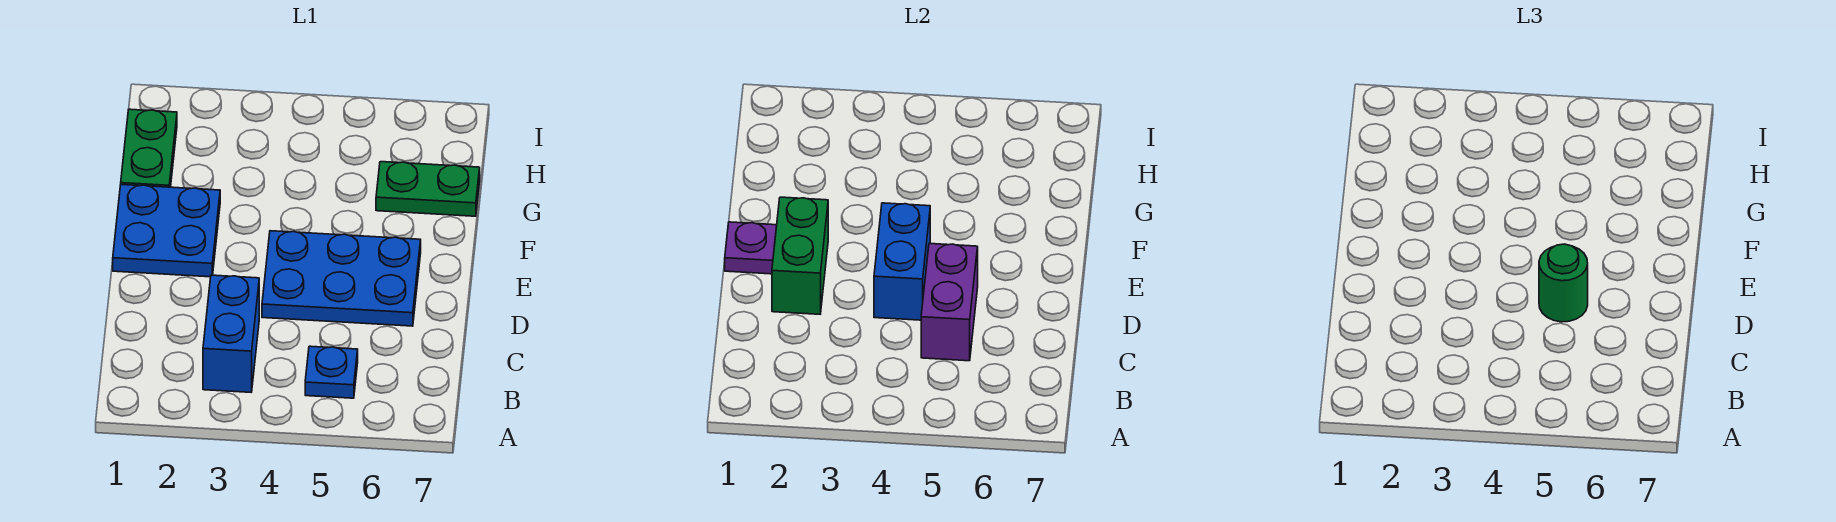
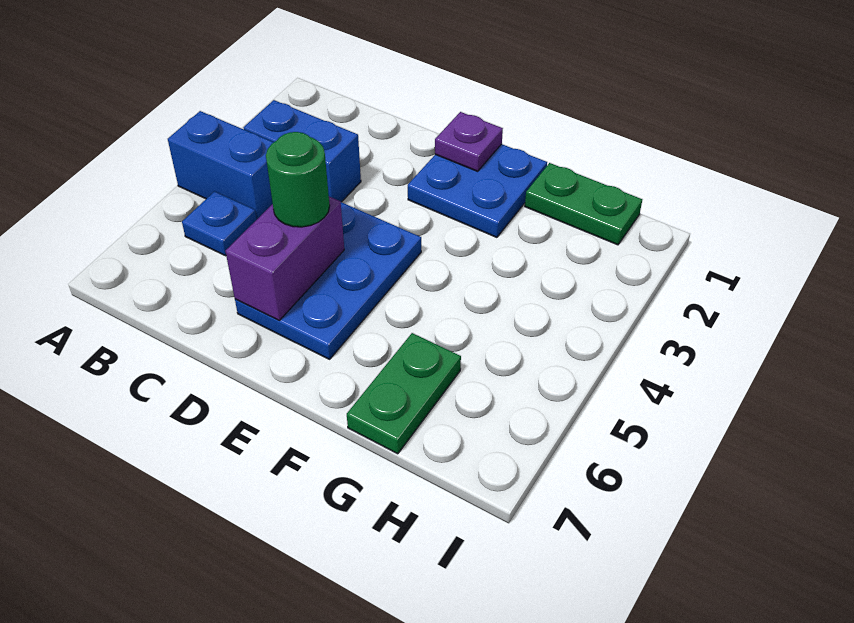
purple 1x2 brick [921,244,978,361] -> purple 1x2 brick turned to [225,197,344,320]
green 1x2 brick [772,197,828,314] -> none
blue 1x2 brick [874,203,930,320] -> blue 1x2 brick moved to [168,111,274,219]

